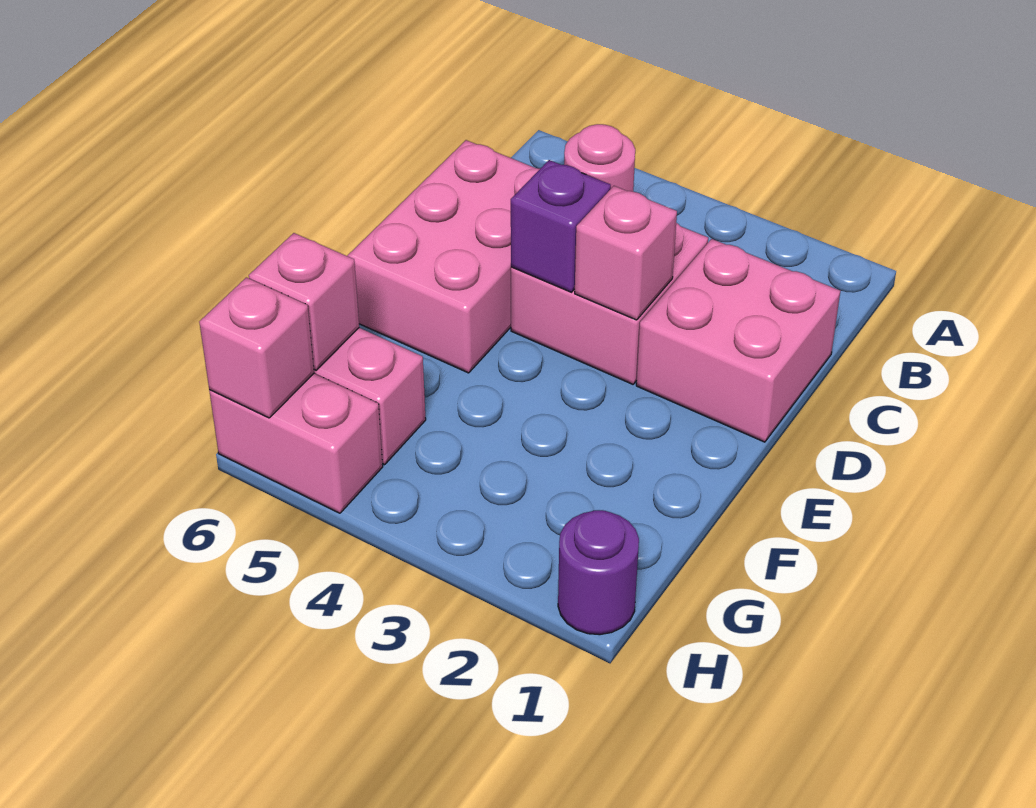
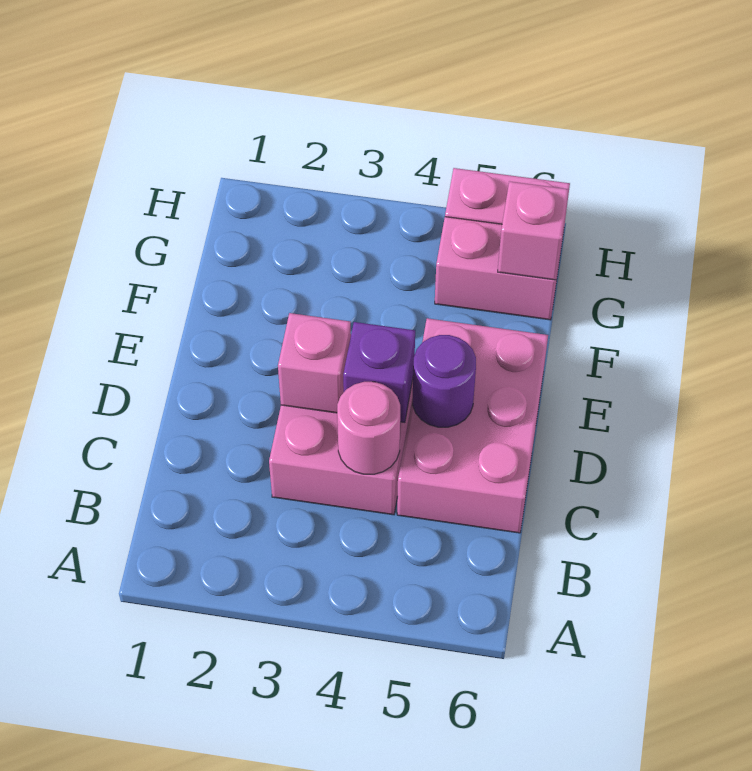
pink 2x2 brick [636,239,840,442] -> none
purple 1x1 round brick [558,510,639,635] -> purple 1x1 round brick moved to [413,335,476,427]
pink 1x1 brick [199,277,314,418] -> none

